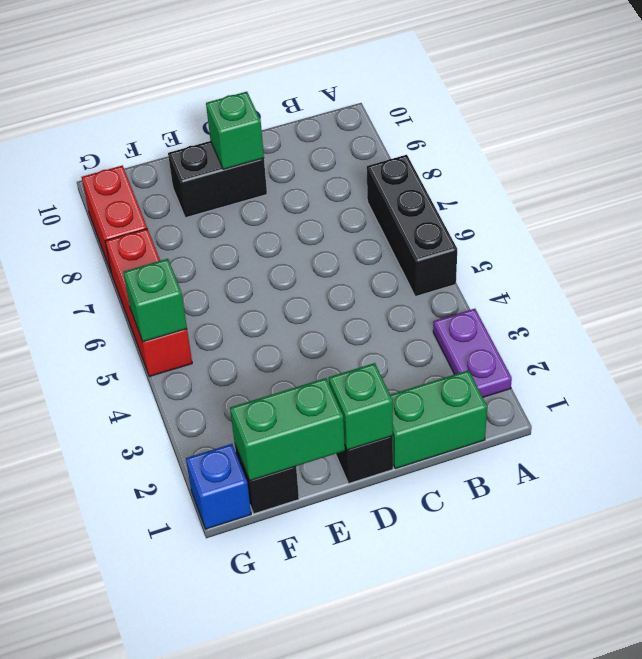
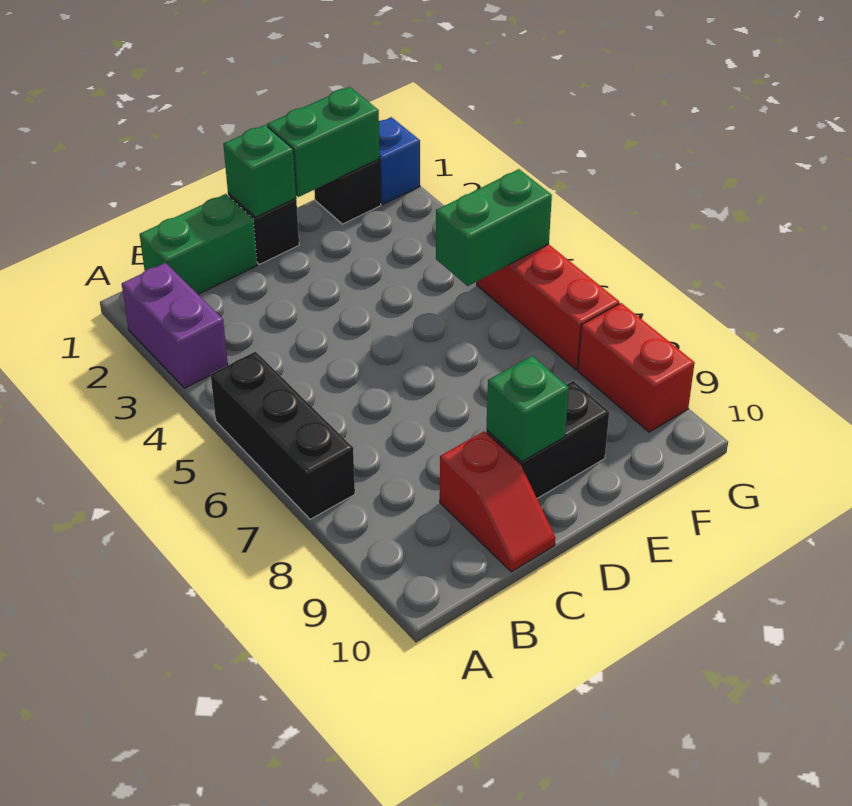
purple 1x2 plate [433,309,512,397] -> purple 1x2 brick [122,263,228,388]
none -> red 1x2 slope [440,431,555,572]
green 1x1 brick [123,259,187,342] -> green 1x2 brick [436,169,552,286]

